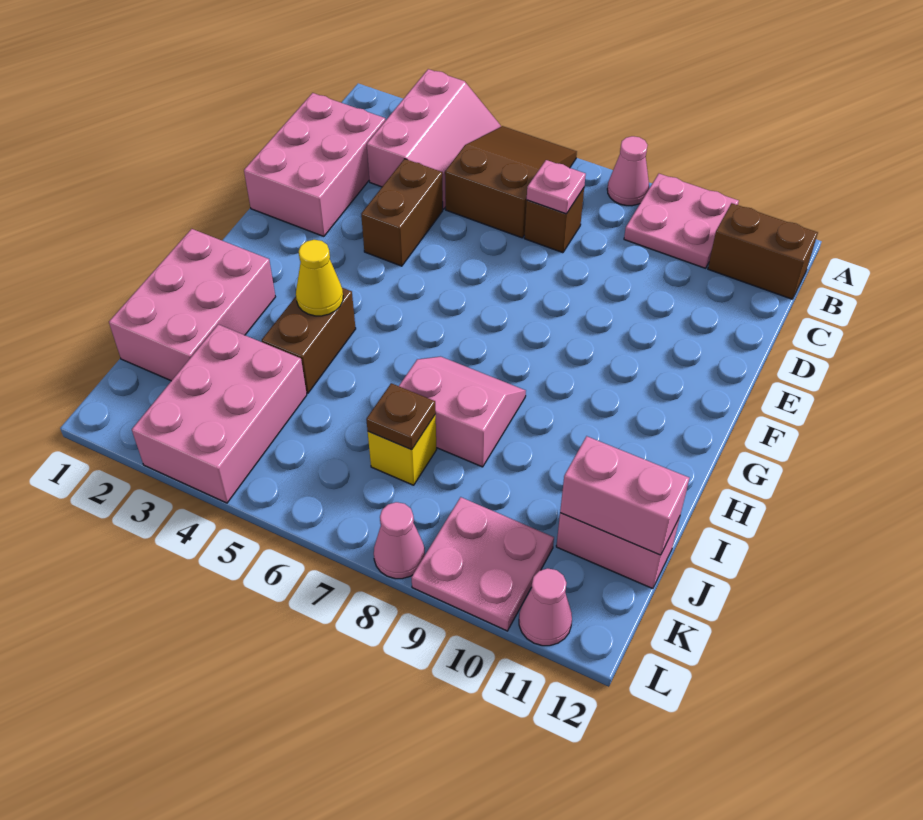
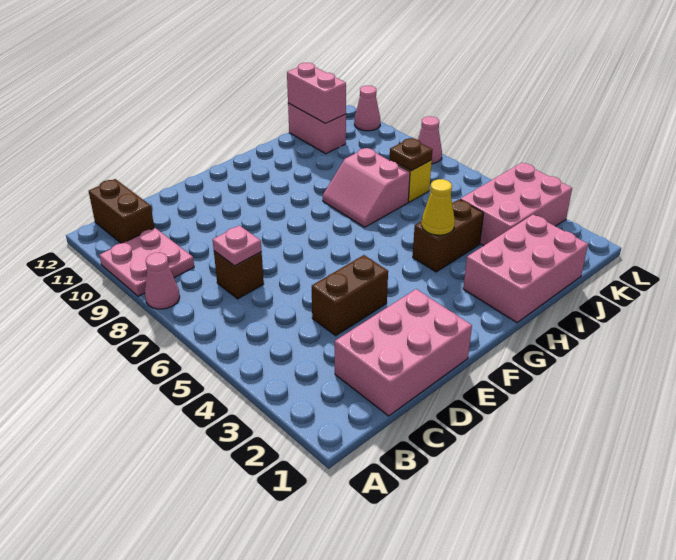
pink 2x3 slope [367,69,501,209] -> none
brown 2x3 slope [445,126,577,238] -> none
pink 2x2 plate [411,497,554,631] -> none

